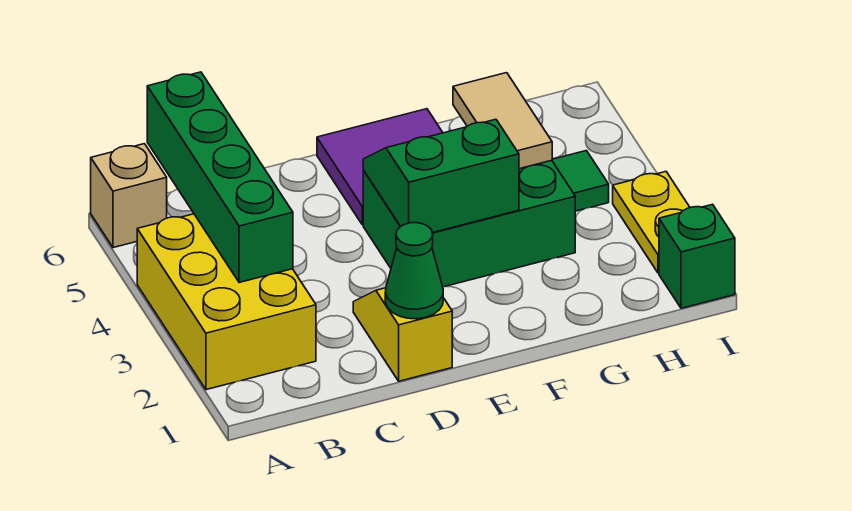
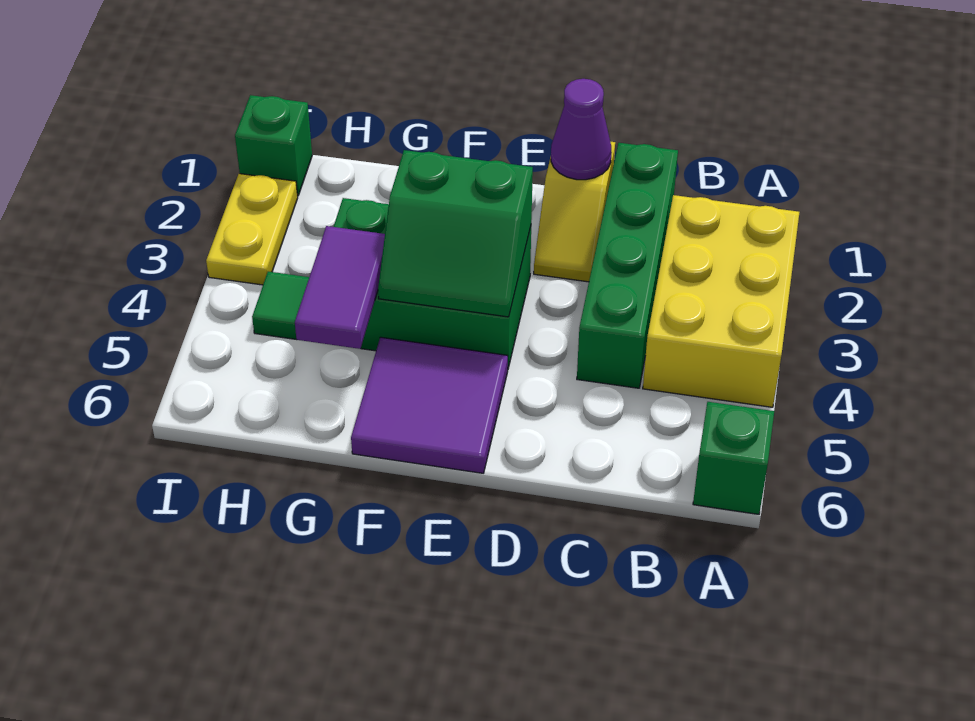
tan 1x1 brick [91,144,167,248] -> green 1x1 brick [693,402,774,514]
green 1x4 brick [147,72,293,283] -> green 1x4 brick moved to [577,143,678,388]
green 1x1 cone [385,223,443,319] -> purple 1x1 cone [551,79,612,180]
tan 1x2 tile [453,73,552,169] -> purple 1x2 tile [295,226,385,349]

